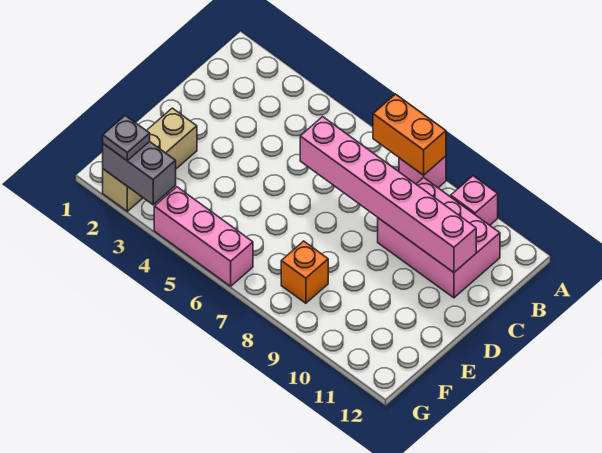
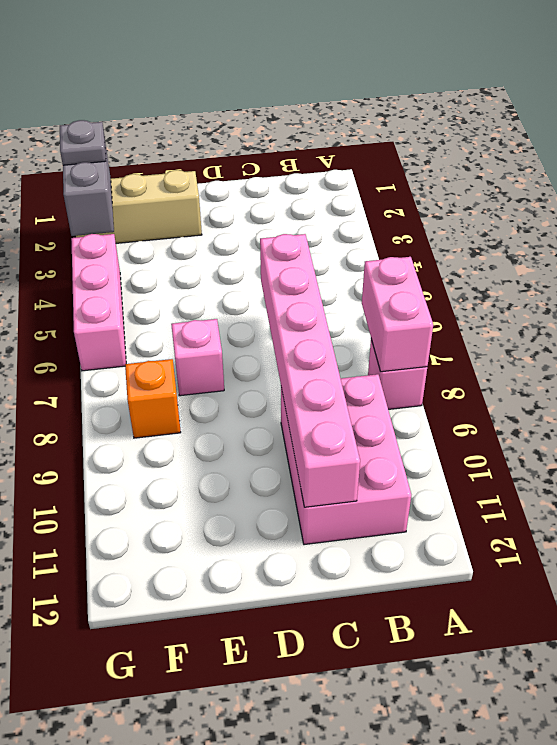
orange 1x2 brick [373,94,446,175] -> pink 1x2 brick [362,257,433,372]
pink 1x1 brick [451,176,498,225] -> pink 1x1 brick moved to [171,319,224,396]

